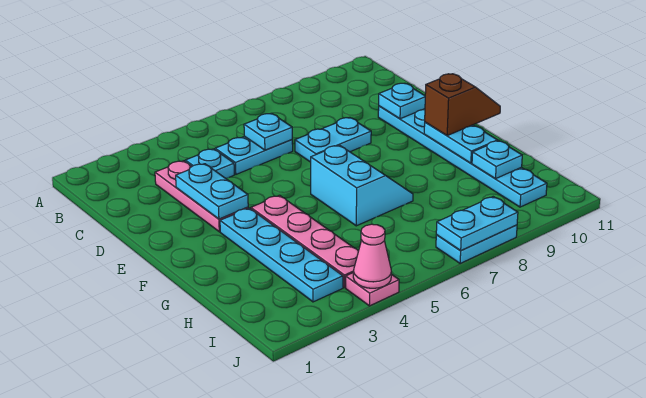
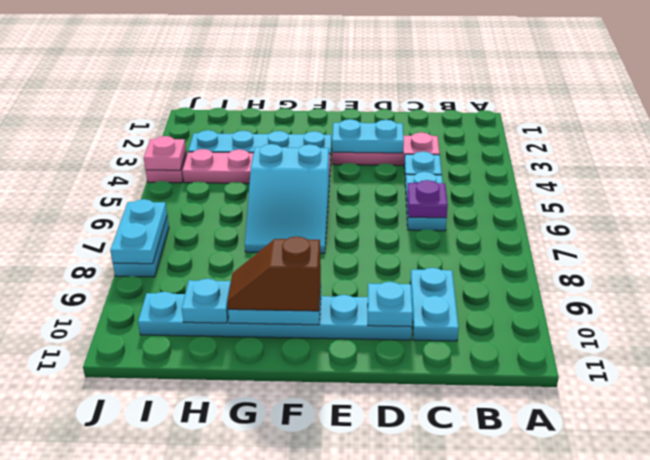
cyan 1x1 plate [244,113,292,150] -> purple 1x1 plate [407,180,448,218]
cyan 1x2 plate [295,118,371,162] -> cyan 1x2 plate moved to [410,268,459,341]
cyan 2x2 slope [311,145,413,226] -> cyan 2x3 slope [245,144,329,253]
brown 1x2 slope [425,74,500,135] -> brown 1x2 slope turned to [227,237,321,311]
pink 1x1 cone [353,224,391,288] -> pink 1x1 plate [144,136,186,170]

